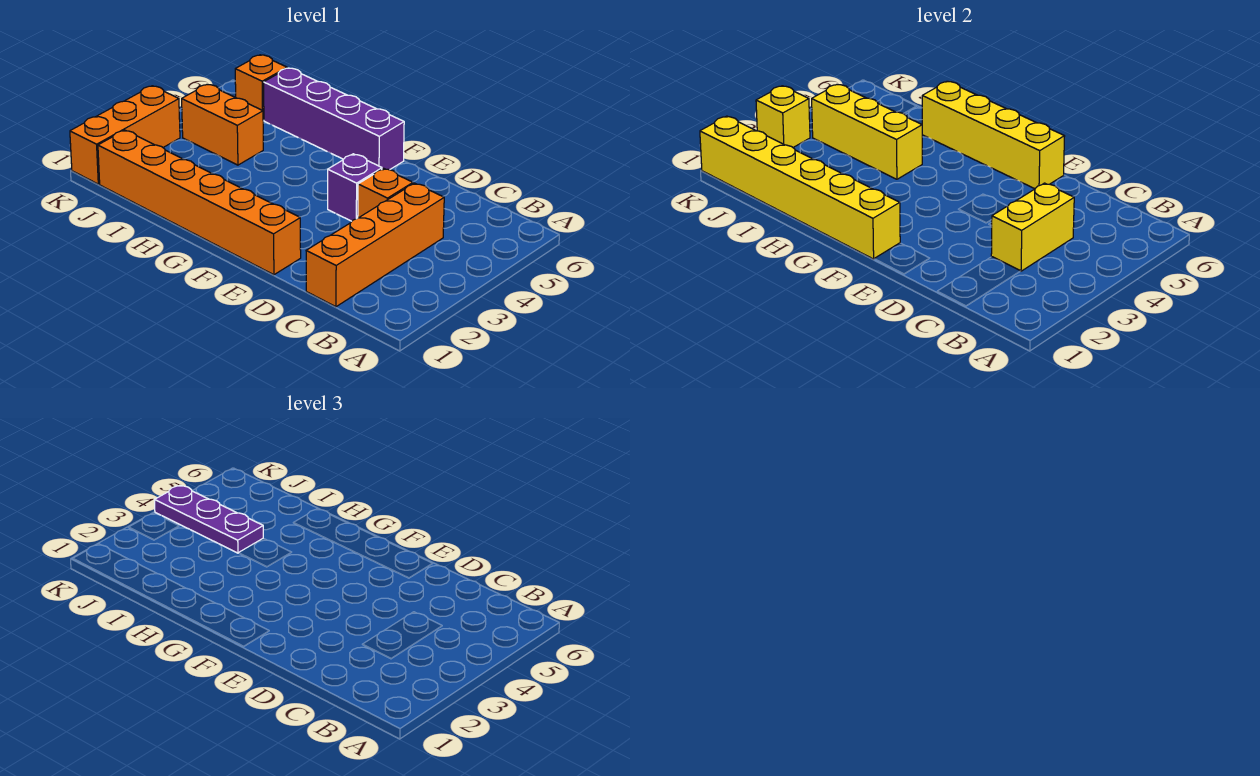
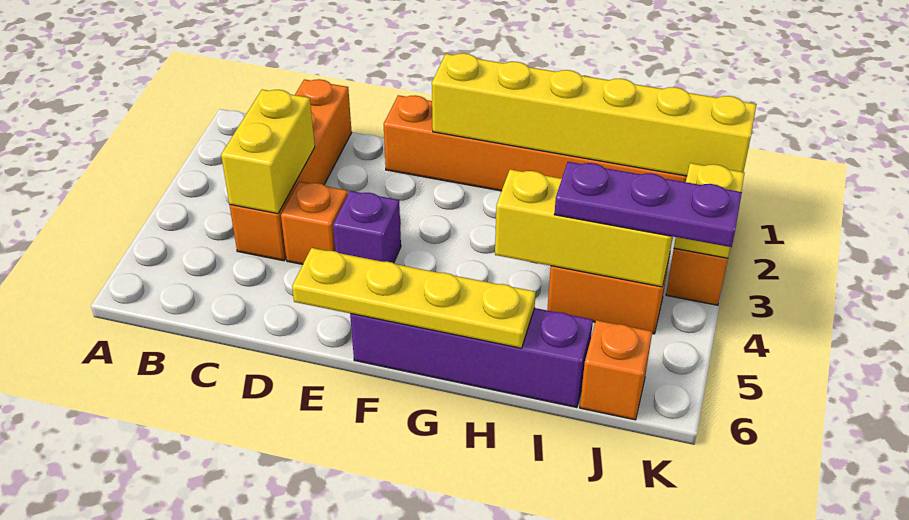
yellow 1x4 brick [922,81,1065,189] -> yellow 1x4 plate [292,248,536,348]

